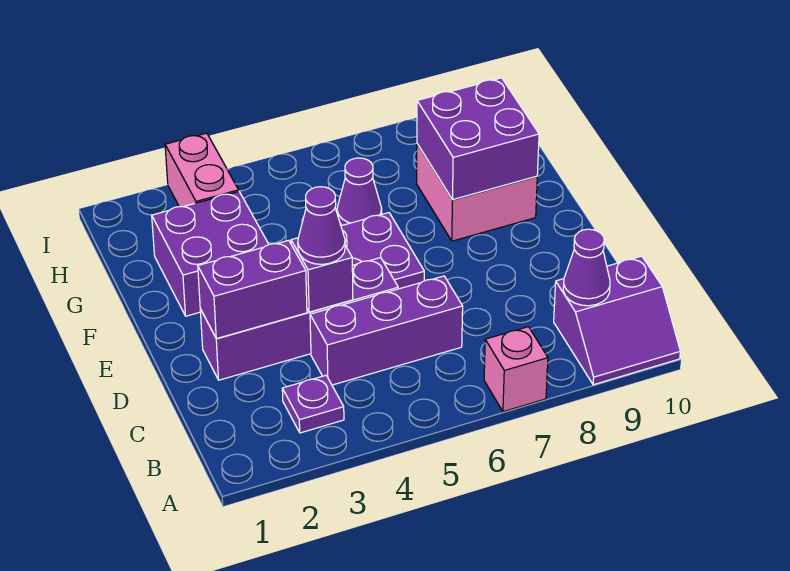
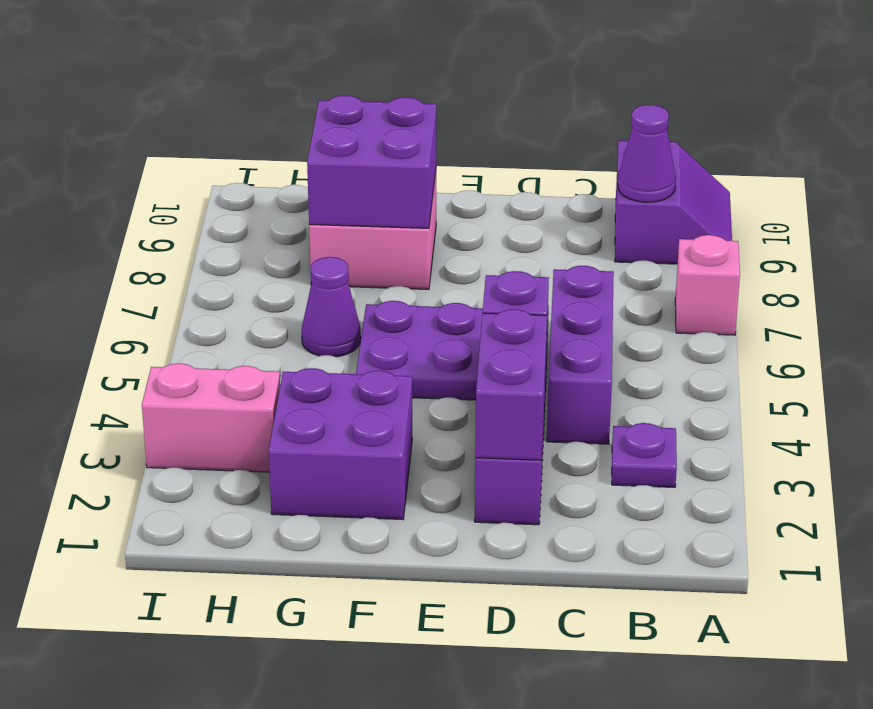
purple 1x1 cone [298,187,345,264] -> none

